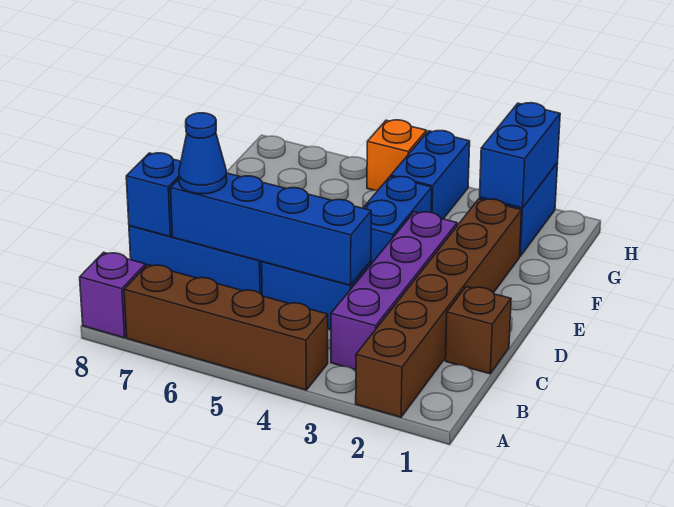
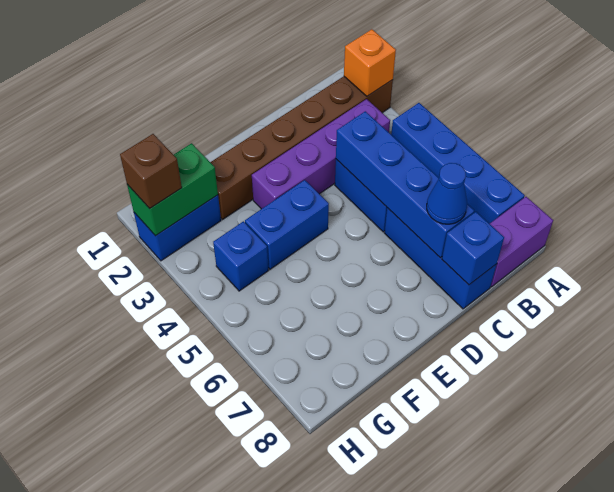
brown 1x4 brick [124,265,328,390] -> blue 1x4 brick [391,103,525,224]
purple 1x1 brick [80,252,145,338] -> purple 1x2 brick [490,197,553,287]
brown 1x1 brick [445,287,511,374] -> brown 1x1 brick moved to [120,134,182,208]
blue 1x2 brick [480,103,560,208] -> green 1x2 brick [127,143,218,236]
blue 1x2 brick [391,131,470,219] -> blue 1x1 brick [213,221,268,291]
orange 1x1 brick [367,120,427,190] -> orange 1x1 brick moved to [344,29,396,96]

